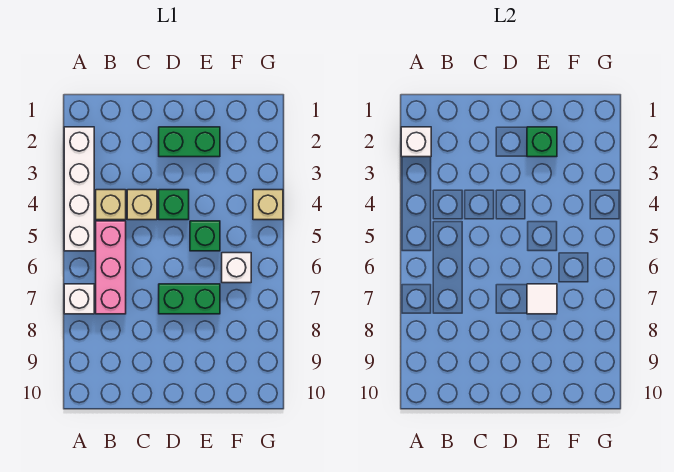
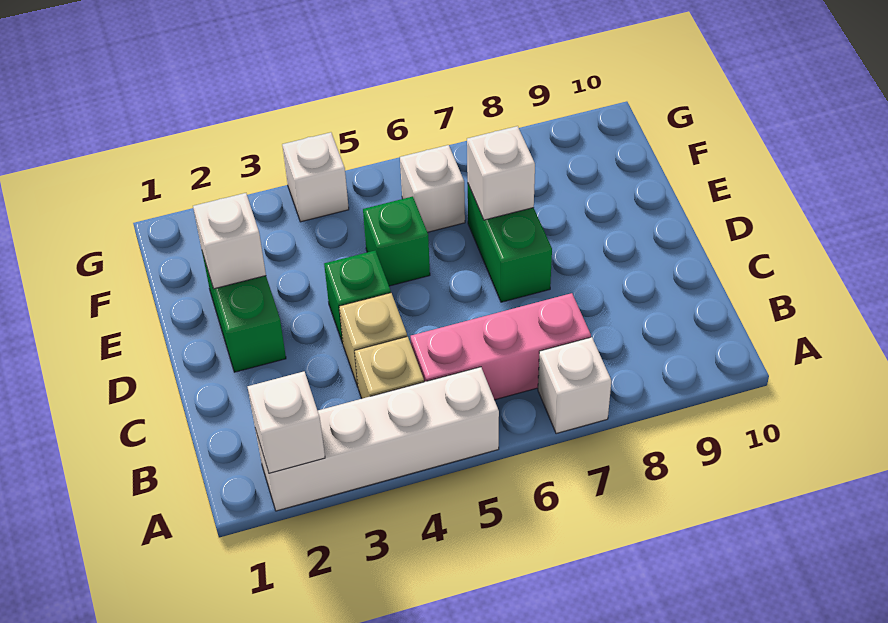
green 1x1 brick [527,127,557,157] -> white 1x1 brick [193,193,266,289]
white 1x1 tile [527,284,557,314] -> white 1x1 brick [467,126,535,220]
tan 1x1 brick [253,190,283,220] -> white 1x1 brick [282,132,349,222]

